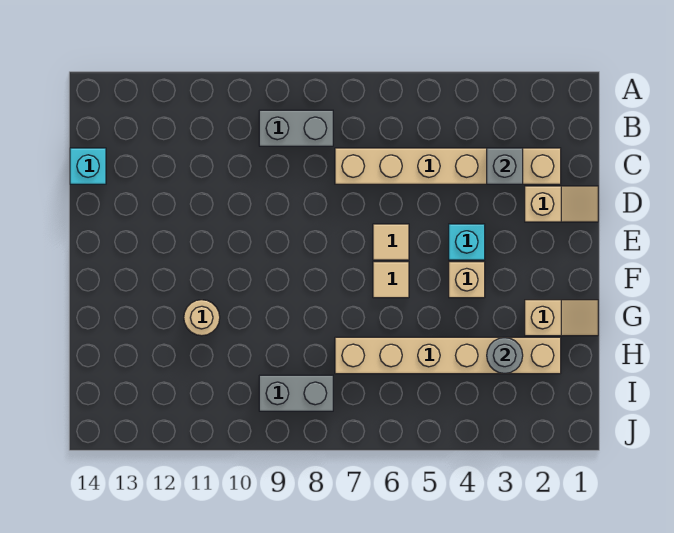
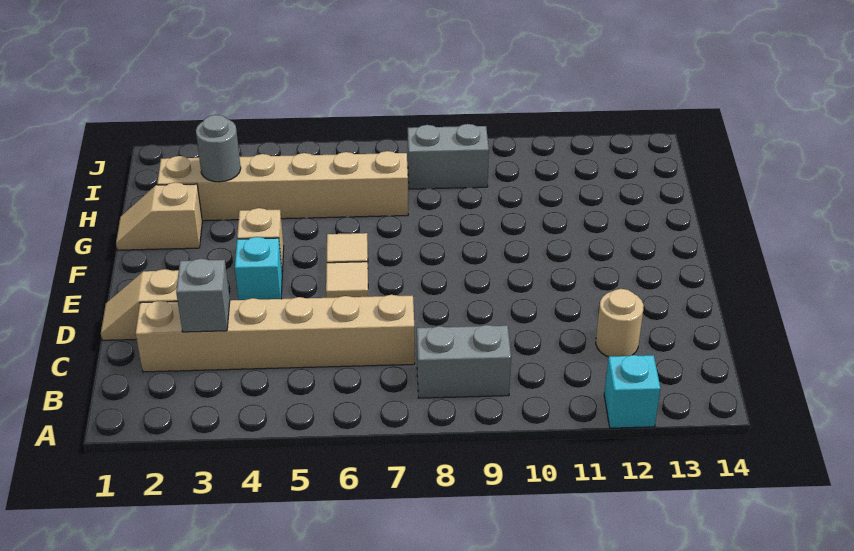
cyan 1x1 brick [70,148,106,184] -> cyan 1x1 brick moved to [604,355,660,428]
tan 1x1 round brick [184,300,220,336] -> tan 1x1 round brick moved to [596,289,644,357]

